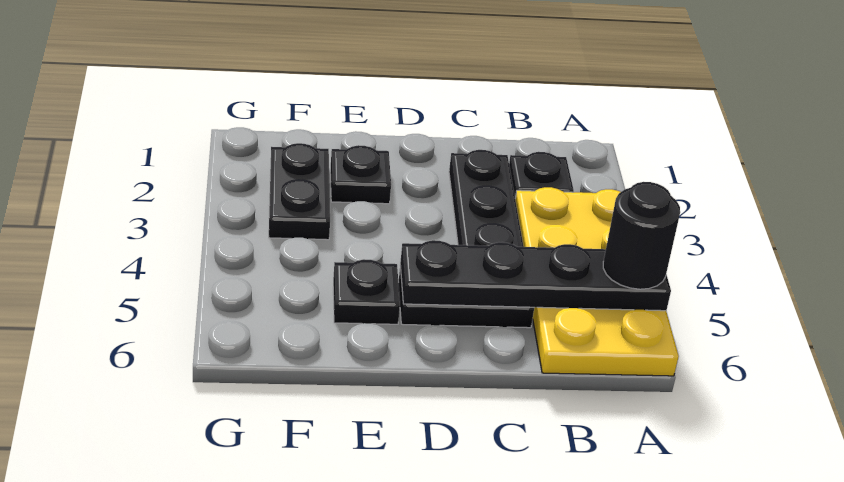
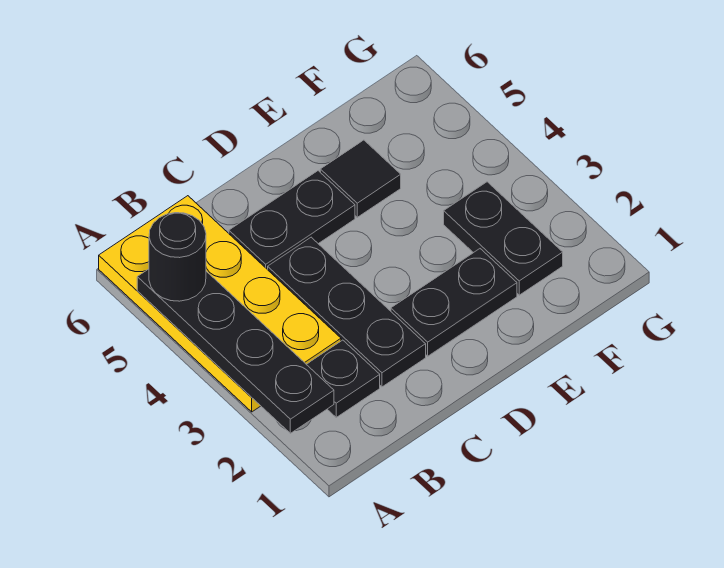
black 1x4 plate [400,240,671,311] -> black 1x4 plate turned to [137,269,334,433]
black 1x1 plate [331,145,391,204] -> black 1x2 plate [391,249,517,356]
black 1x1 plate [333,259,400,324] -> black 1x1 tile [320,140,401,217]

